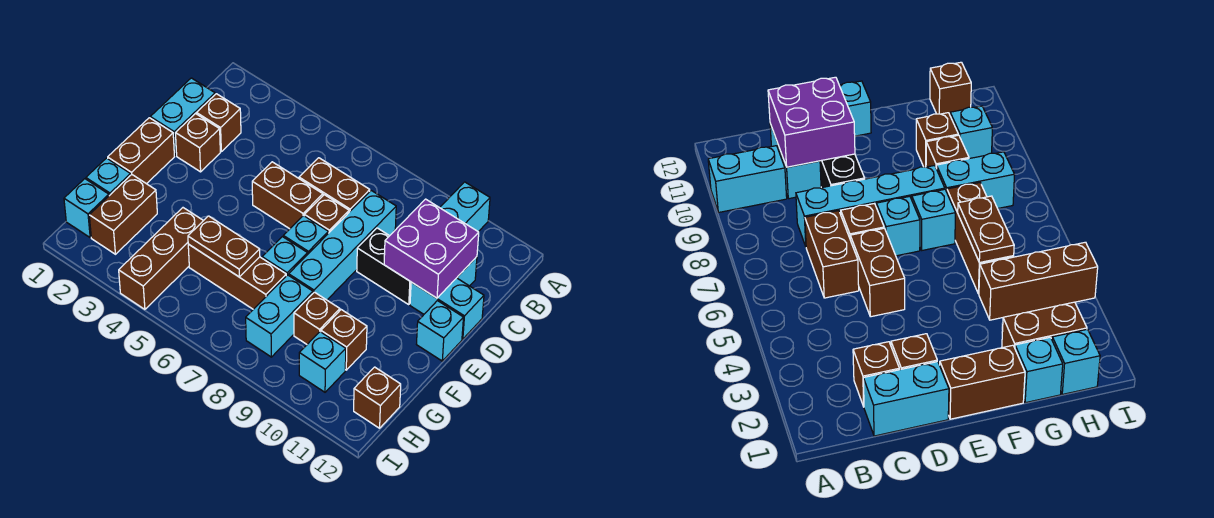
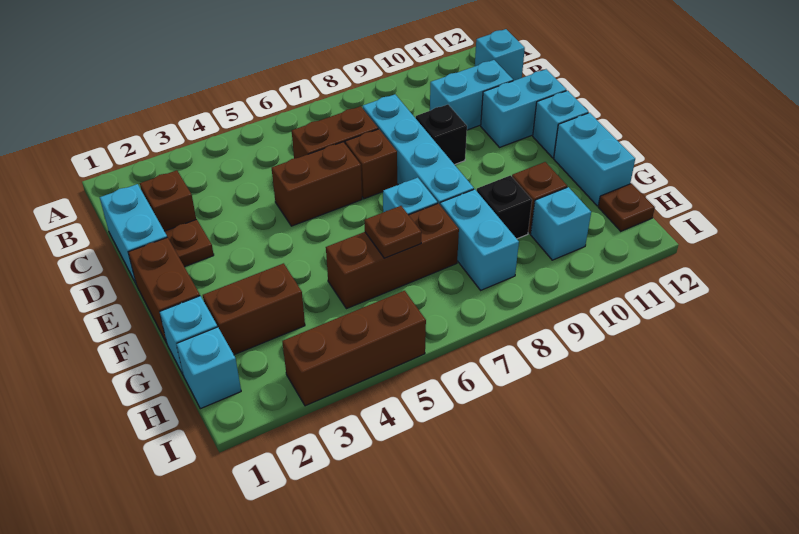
cyan 1x2 brick [440,182,490,232] -> cyan 1x2 brick moved to [554,113,635,206]
purple 2x2 brick [384,199,479,298] -> none
brown 1x1 brick [176,114,220,172] -> brown 1x1 plate [164,219,214,267]
black 1x2 brick [357,228,411,304] -> black 1x1 brick [416,104,467,165]
cyan 1x1 brick [283,216,328,254] -> cyan 1x1 brick moved to [475,29,525,81]
brown 1x2 brick [89,175,157,254] -> brown 1x2 brick turned to [203,263,305,355]
brown 1x3 brick [119,208,203,309] -> brown 1x3 brick turned to [282,291,426,406]
brown 1x2 plate [188,216,260,277] -> brown 1x1 plate [364,206,421,258]
brown 1x1 brick [294,292,340,344] -> black 1x1 brick [477,175,532,239]
brown 1x1 brick [354,367,401,428] -> brown 1x1 plate [598,183,655,231]

